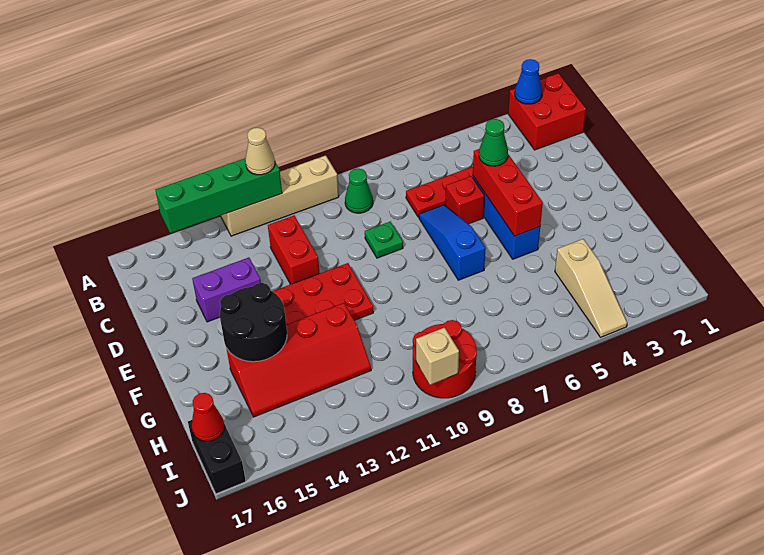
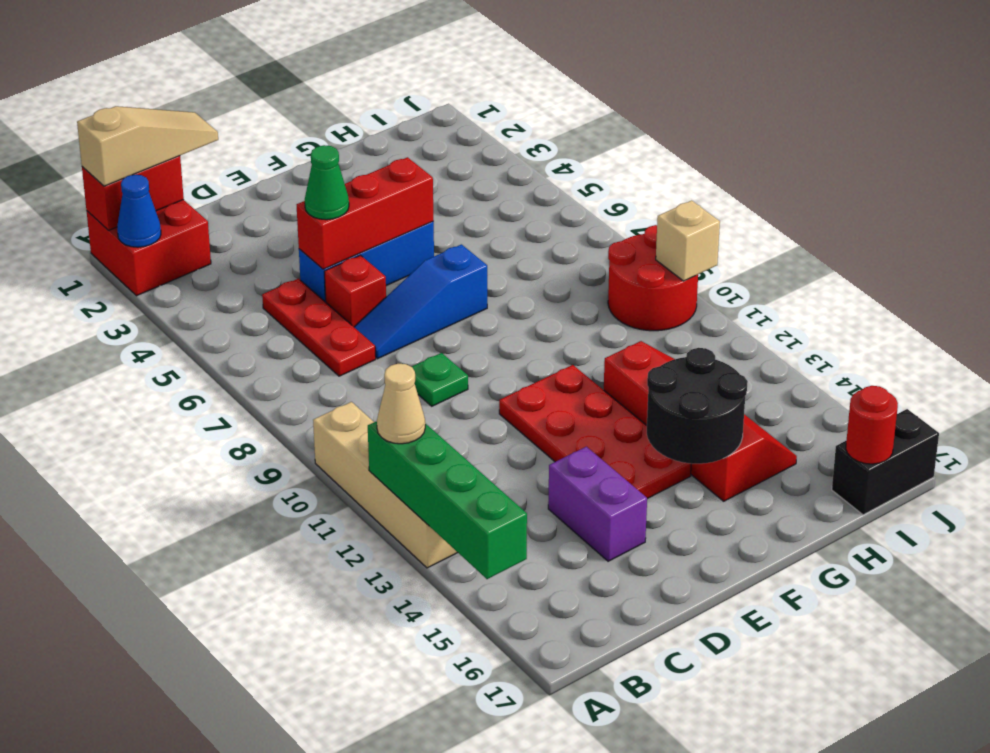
green 1x1 cone [345,169,373,213] -> none
red 1x2 brick [268,215,320,284] -> red 1x2 brick moved to [82,156,184,230]
tan 1x3 slope [555,239,627,337] -> tan 1x3 slope moved to [77,106,218,186]
red 1x1 cone [191,393,225,441] -> red 1x1 round brick [846,386,898,464]

